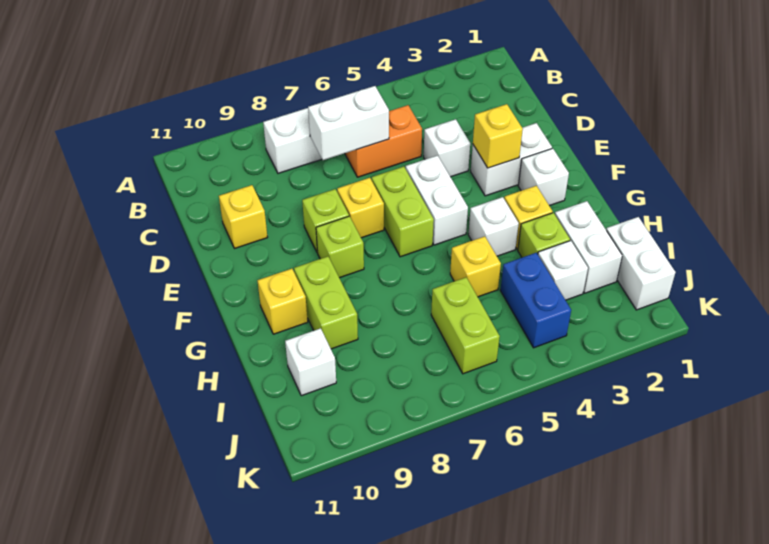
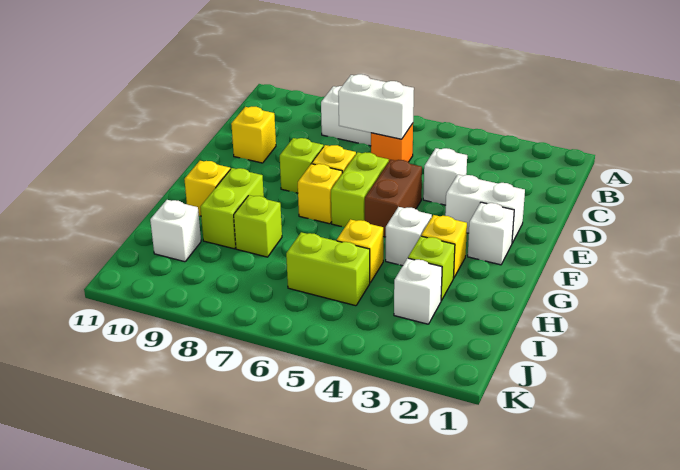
orange 1x2 brick [345,105,422,177] -> orange 1x1 brick [371,124,413,162]
yellow 1x1 brick [473,104,523,168] -> yellow 1x1 brick moved to [298,164,342,224]
white 1x2 brick [406,155,468,245] -> brown 1x2 brick [365,160,422,237]
lime 1x1 brick [316,216,364,278] -> lime 1x1 brick moved to [234,195,282,257]
white 1x2 brick [555,201,622,293] -> none
white 1x2 brick [606,217,676,310] -> none
blue 1x2 brick [500,253,571,348] -> none
lime 1x2 brick [431,277,500,374] -> lime 1x2 brick turned to [286,232,370,306]

